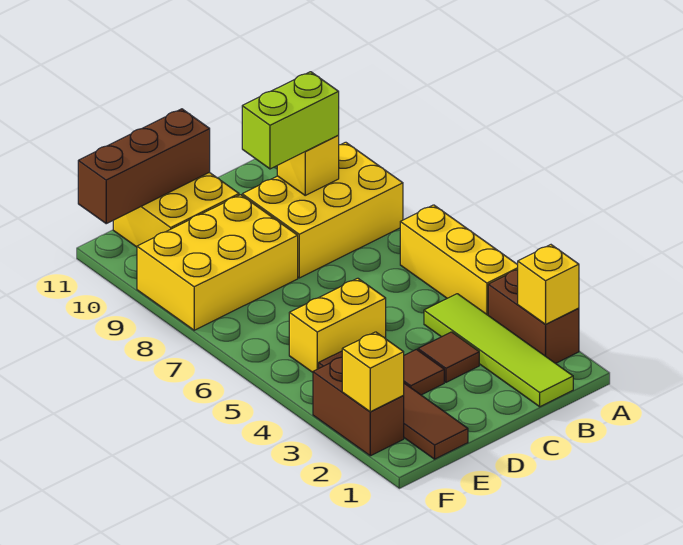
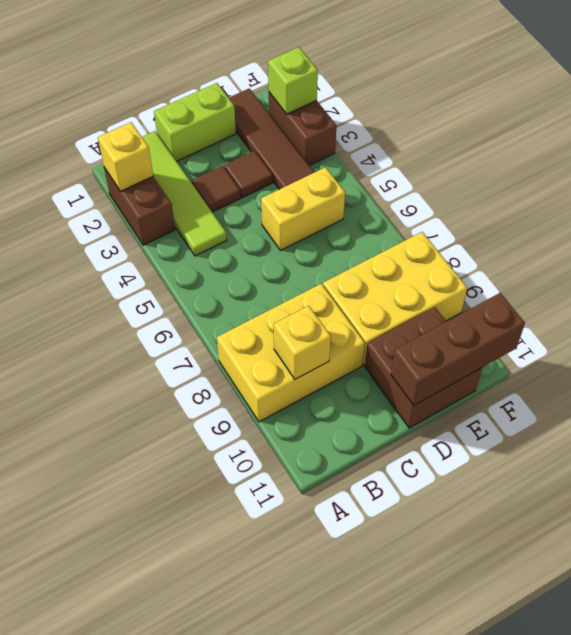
yellow 1x3 brick [400,205,518,315] -> none
lime 1x2 brick [242,72,339,169] -> lime 1x2 brick moved to [154,83,236,161]
yellow 2x2 brick [113,172,239,247] -> brown 2x2 brick [365,307,482,428]
yellow 1x1 brick [342,332,404,412] -> lime 1x1 brick [268,47,318,114]

